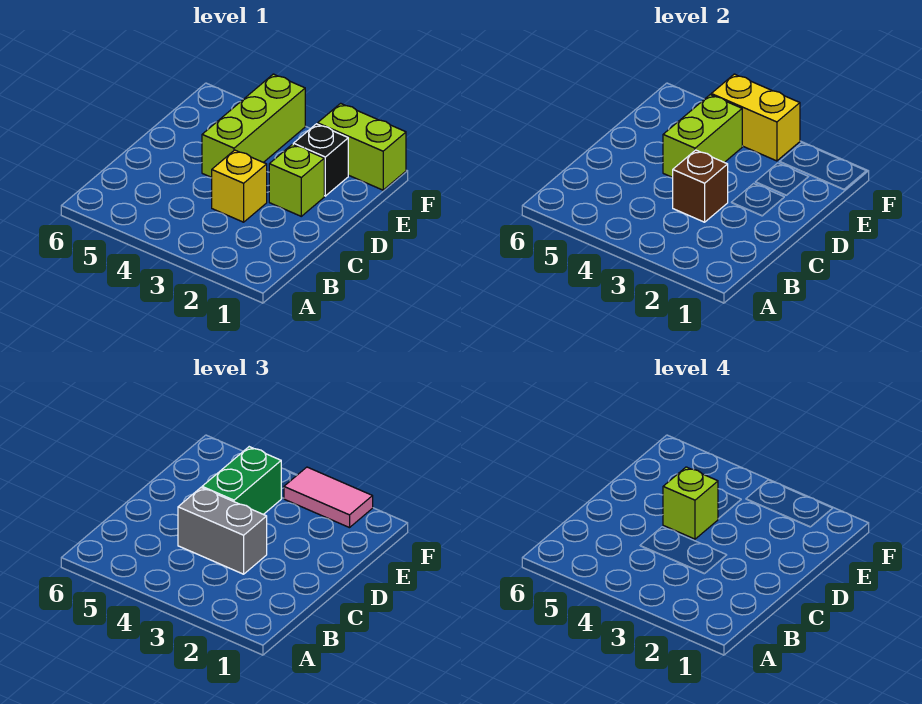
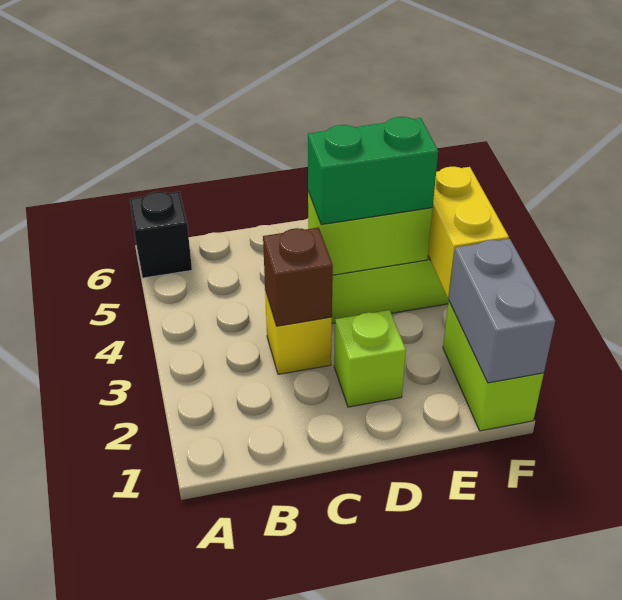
grey 1x2 brick [178,488,267,574] -> grey 1x2 brick moved to [449,239,555,383]
lime 1x1 brick [663,467,718,539] -> none
black 1x1 brick [293,124,348,196] -> black 1x1 brick moved to [130,192,192,278]
pink 1x2 tile [284,467,373,528] -> none

